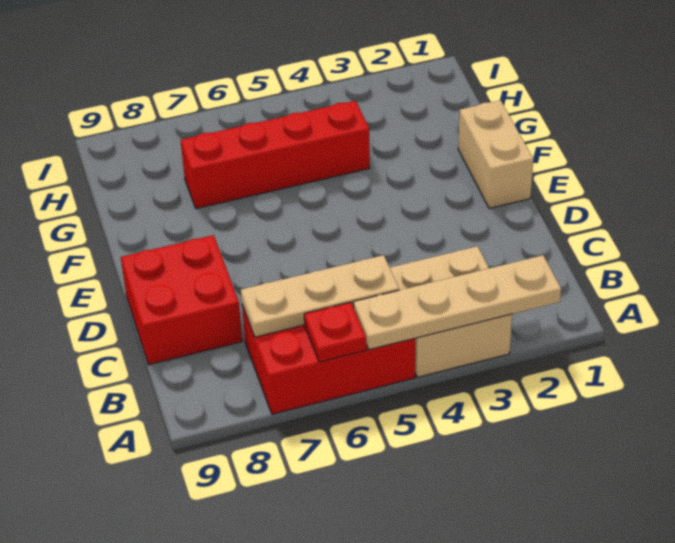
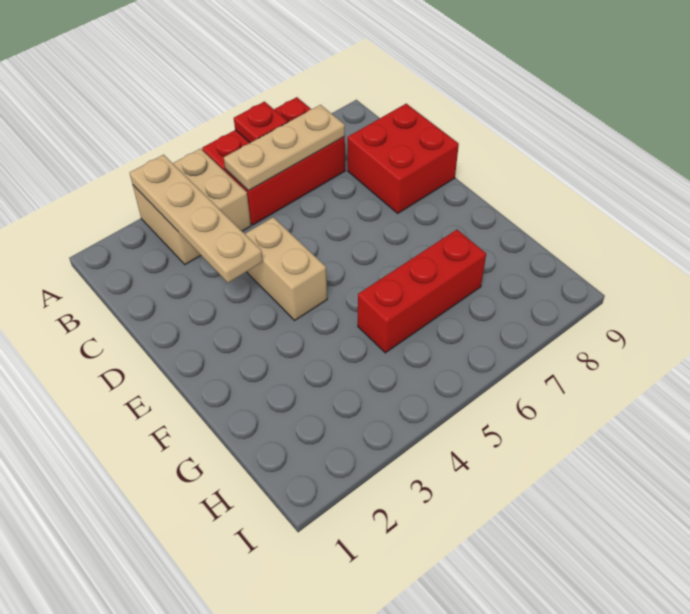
tan 1x4 plate [353,255,561,350] -> tan 1x4 plate turned to [130,155,263,283]
tan 1x2 brick [458,100,533,208] -> tan 1x2 brick moved to [245,217,327,320]
red 1x4 brick [181,101,370,208] -> red 1x3 brick [358,230,486,353]

